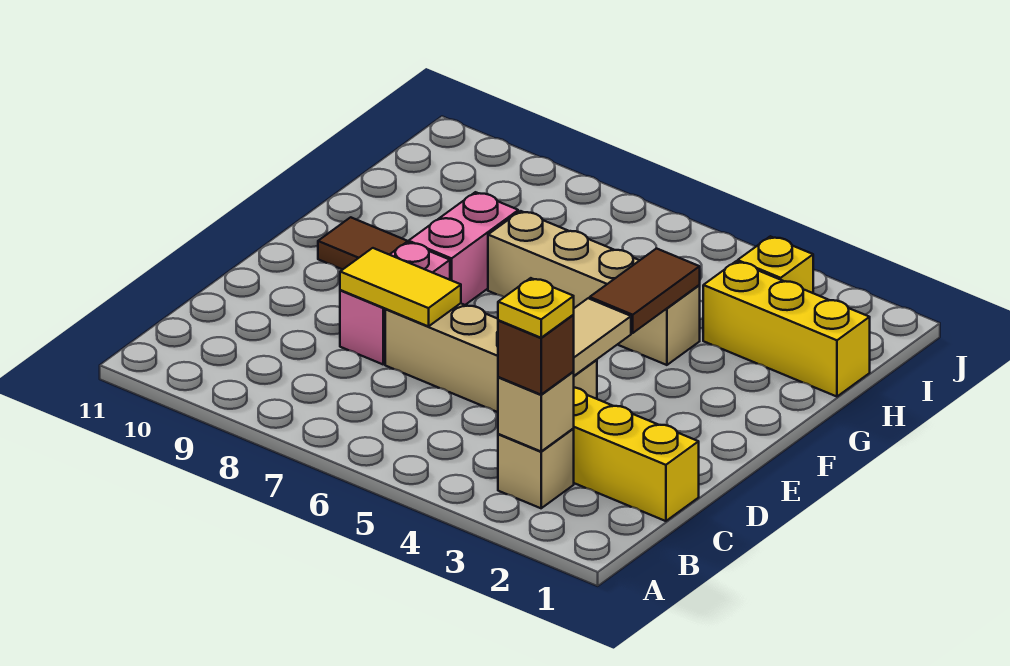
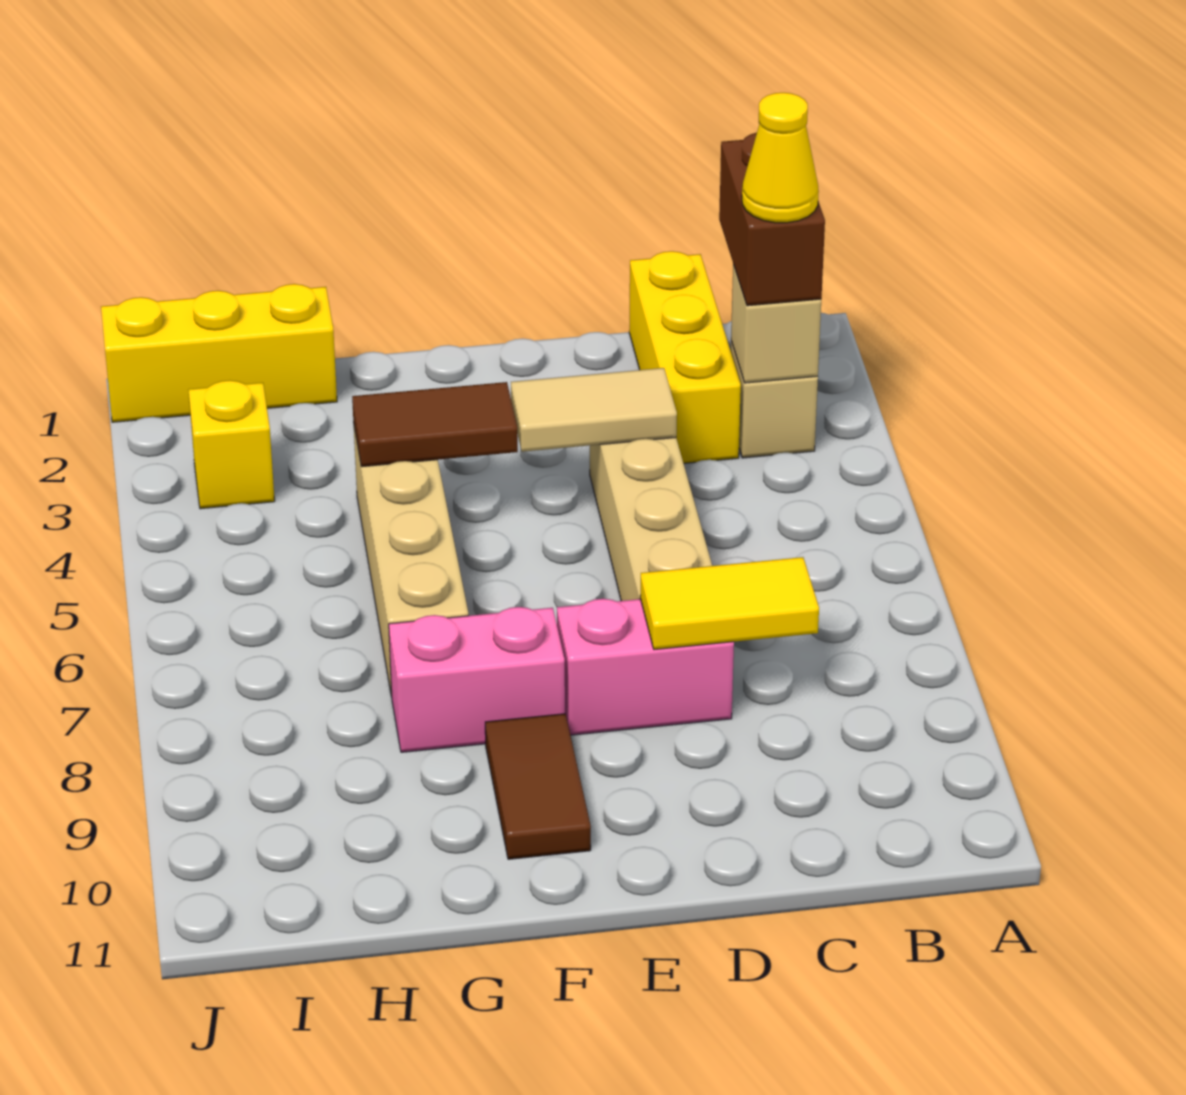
brown 1x1 brick [498,315,574,395] -> brown 1x2 brick [719,133,825,306]
yellow 1x1 plate [498,278,574,338] -> yellow 1x1 cone [742,93,819,223]
yellow 1x2 tile [340,248,461,326] -> yellow 1x2 tile turned to [640,557,819,650]
yellow 1x3 brick [703,261,870,397] -> yellow 1x3 brick turned to [101,284,337,422]

